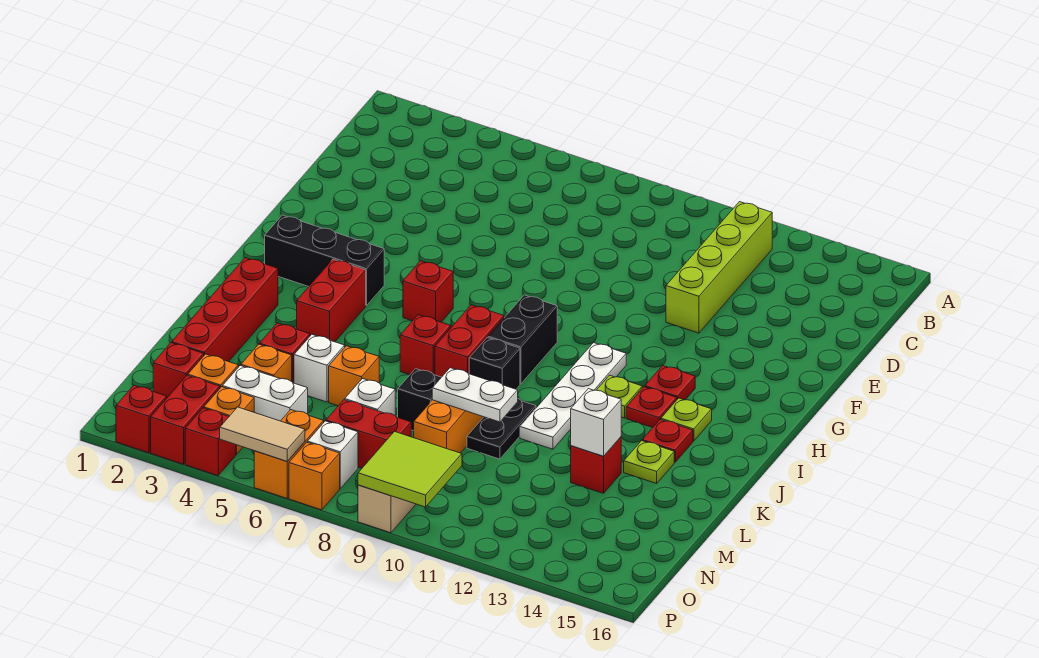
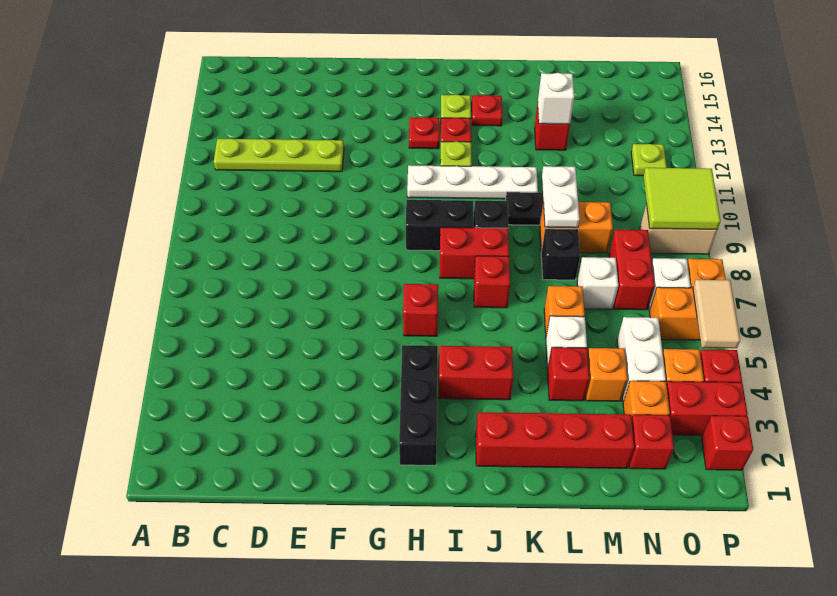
lime 1x4 brick [666,202,772,333] -> lime 1x4 plate [214,139,344,172]
lime 1x1 plate [624,441,674,483] -> lime 1x1 plate moved to [631,144,667,176]

